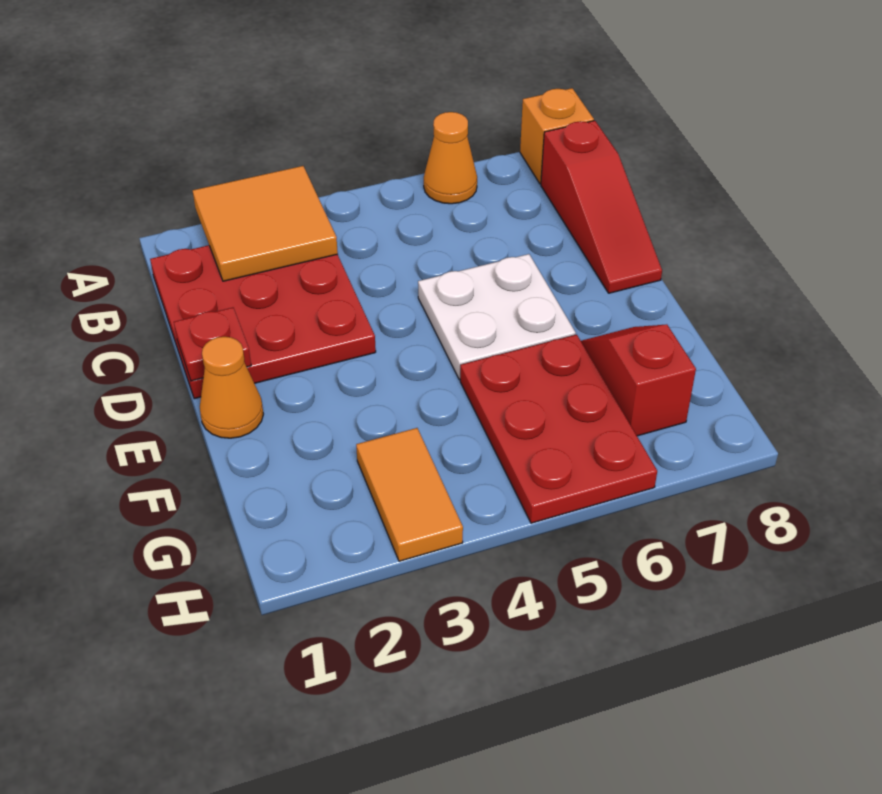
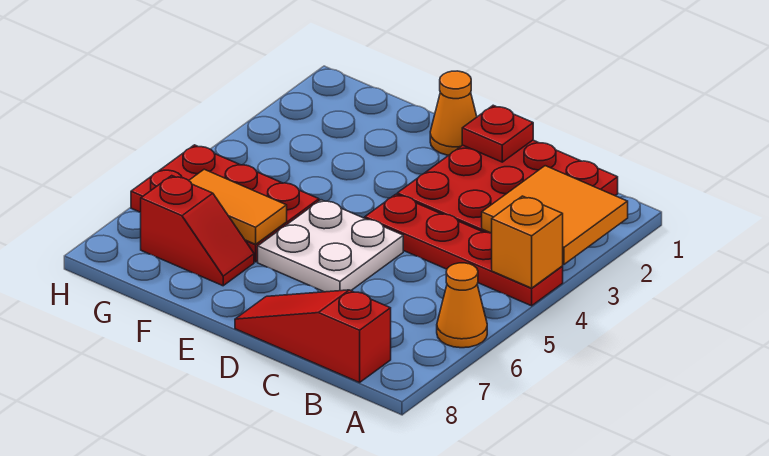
none -> red 1x4 plate [365,194,563,306]
orange 1x1 brick [520,88,594,184] -> orange 1x1 brick moved to [492,196,563,288]
orange 1x2 tile [356,428,463,561] -> orange 1x2 tile moved to [189,169,287,244]

